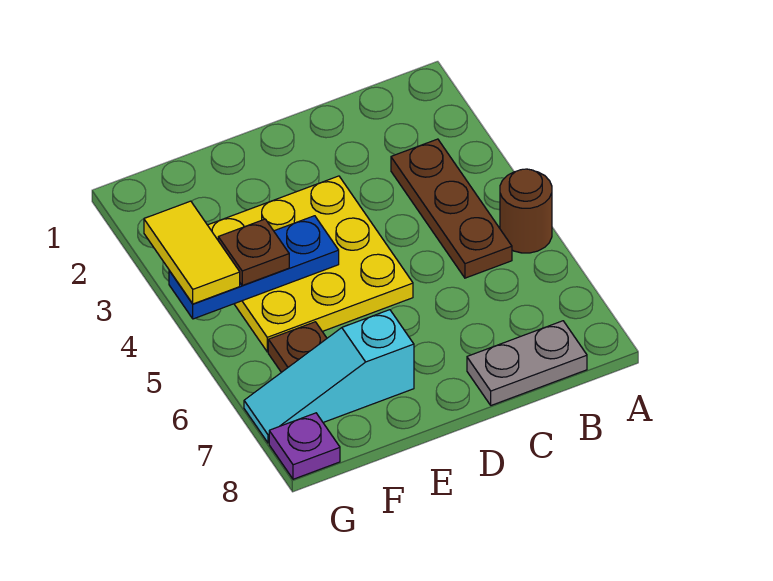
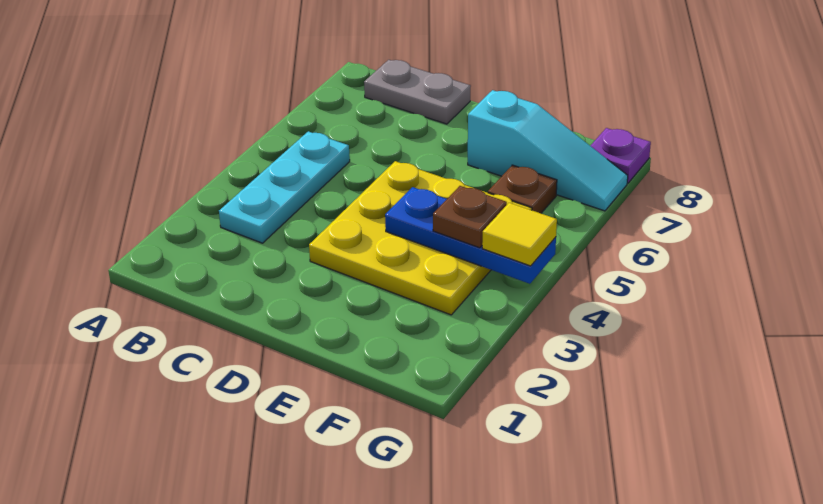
brown 1x1 round brick [500,169,552,253] -> none
brown 1x3 plate [391,139,512,278] -> cyan 1x3 plate [219,131,350,243]
yellow 1x2 tile [144,201,240,304] -> yellow 1x1 tile [482,203,557,266]

